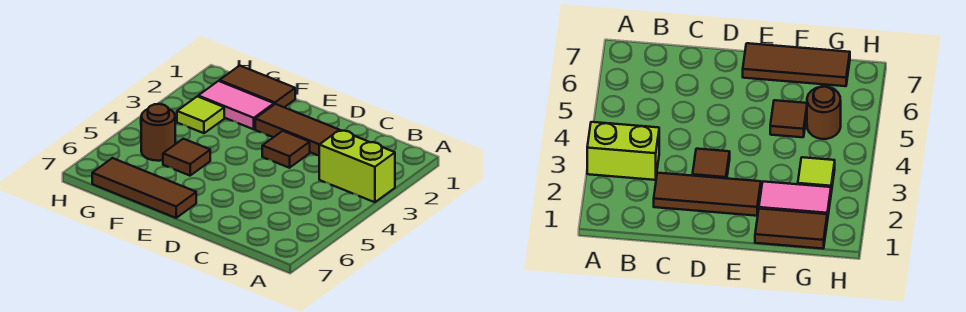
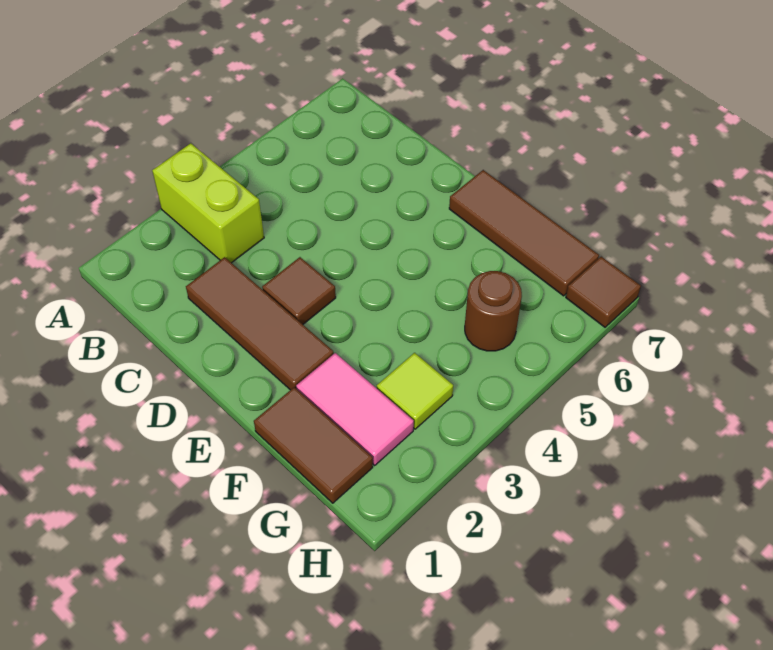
brown 1x1 tile [163,139,210,176] -> brown 1x1 tile moved to [566,257,641,327]

